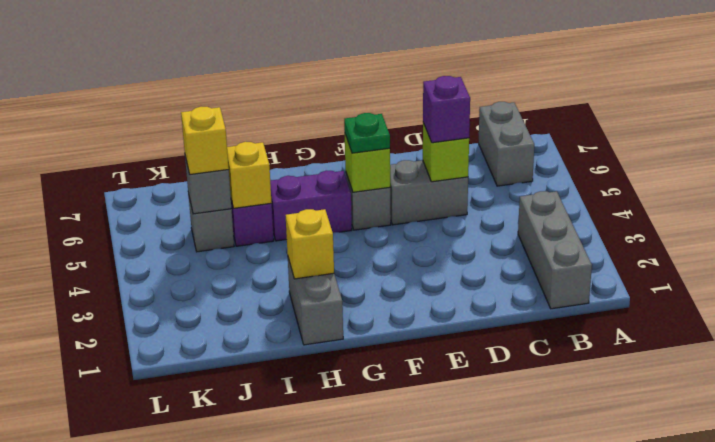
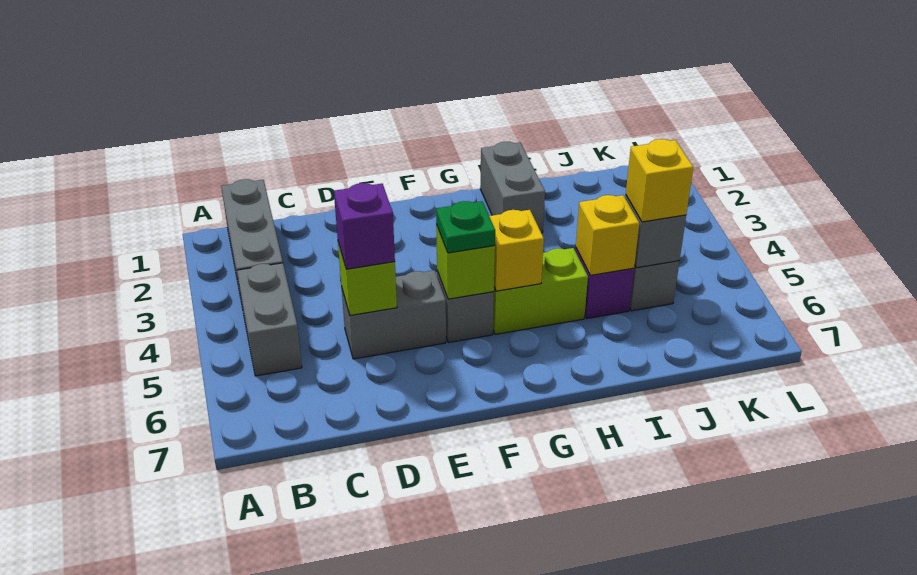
grey 1x2 brick [479,102,534,186] -> grey 1x2 brick moved to [237,263,302,376]
purple 1x2 brick [270,170,352,241] -> lime 1x2 brick [493,248,588,334]
yellow 1x1 brick [286,209,334,279] -> yellow 1x1 brick moved to [489,210,544,291]

